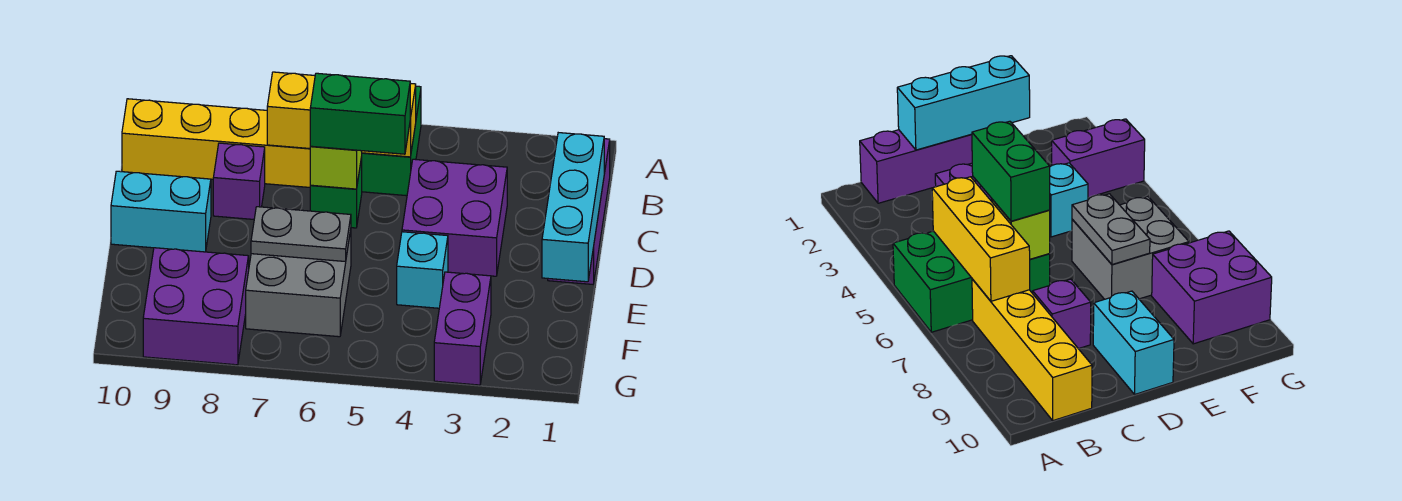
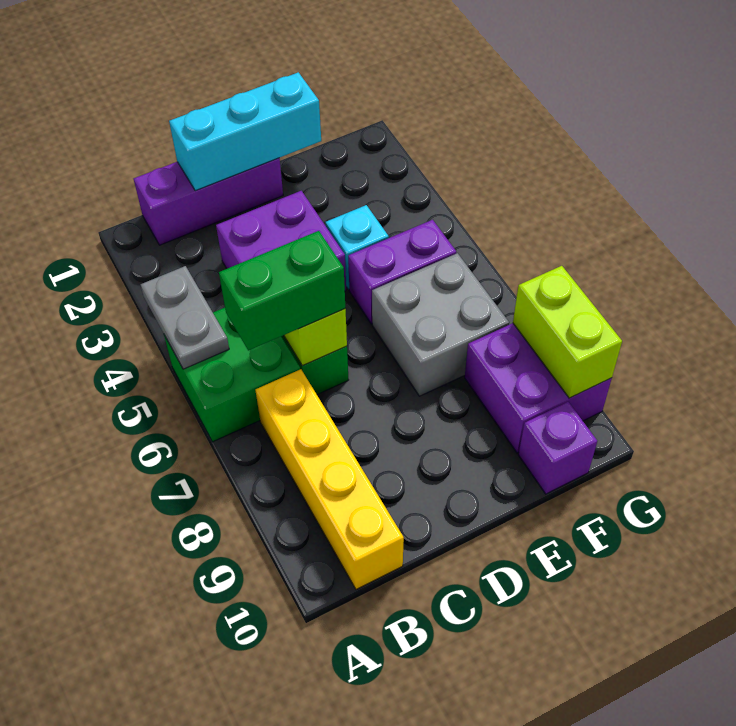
yellow 1x3 brick [267,72,416,157] -> none
green 1x2 brick [310,73,410,154] -> green 1x2 brick turned to [219,231,345,351]
purple 1x1 brick [213,143,265,219] -> purple 1x1 brick moved to [519,402,597,494]
cyan 1x2 brick [111,171,211,252] -> none
grey 1x2 plate [251,207,351,262] -> grey 1x2 plate moved to [141,266,229,369]
purple 1x2 brick [434,272,491,385] -> purple 1x2 brick moved to [348,220,456,324]
none -> lime 1x2 brick [513,266,622,398]

